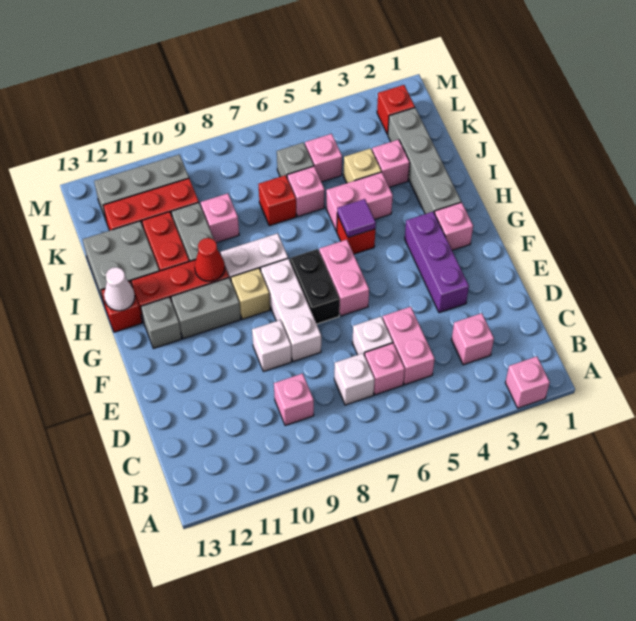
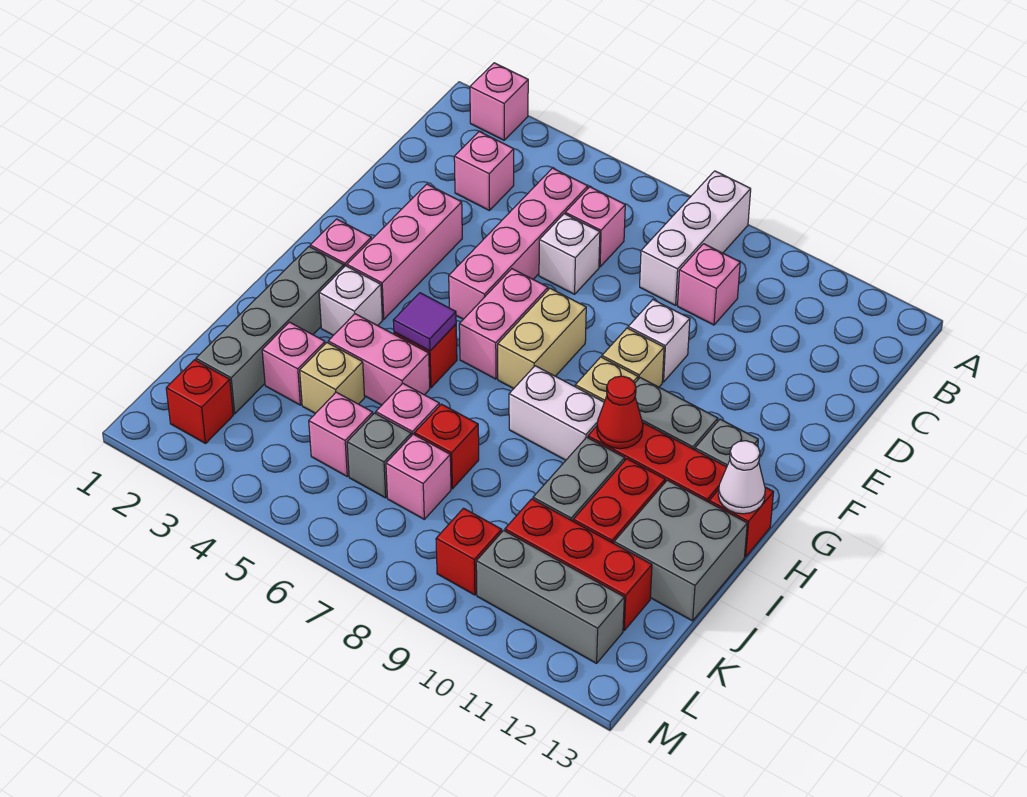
pink 1x2 brick [383,307,435,385] -> pink 1x4 brick [449,168,588,319]
white 1x1 brick [334,353,375,405] -> white 1x1 brick moved to [319,266,383,335]
purple 1x3 brick [405,212,469,313] -> pink 1x3 brick [347,184,462,319]
white 1x3 brick [261,259,321,362] -> white 1x3 brick moved to [640,171,751,305]
black 1x2 brick [290,249,340,324] -> tan 1x2 brick [498,288,586,389]
none -> tan 1x1 brick [602,328,664,387]
pink 1x1 brick [201,193,239,243] -> pink 1x1 brick moved to [386,434,451,519]
none -> red 1x1 brick [436,508,502,595]

